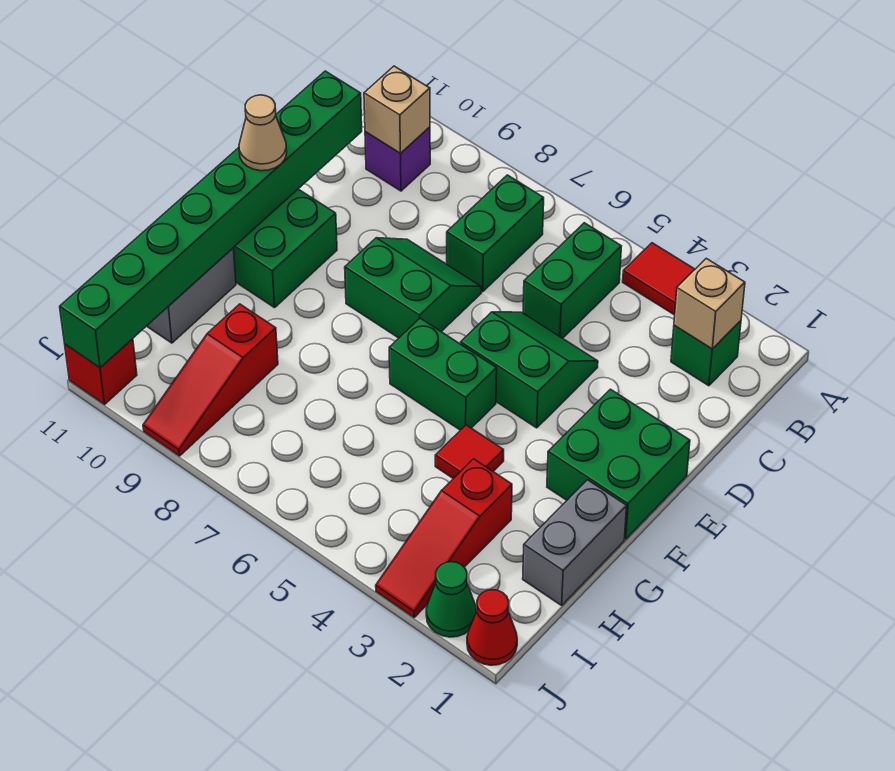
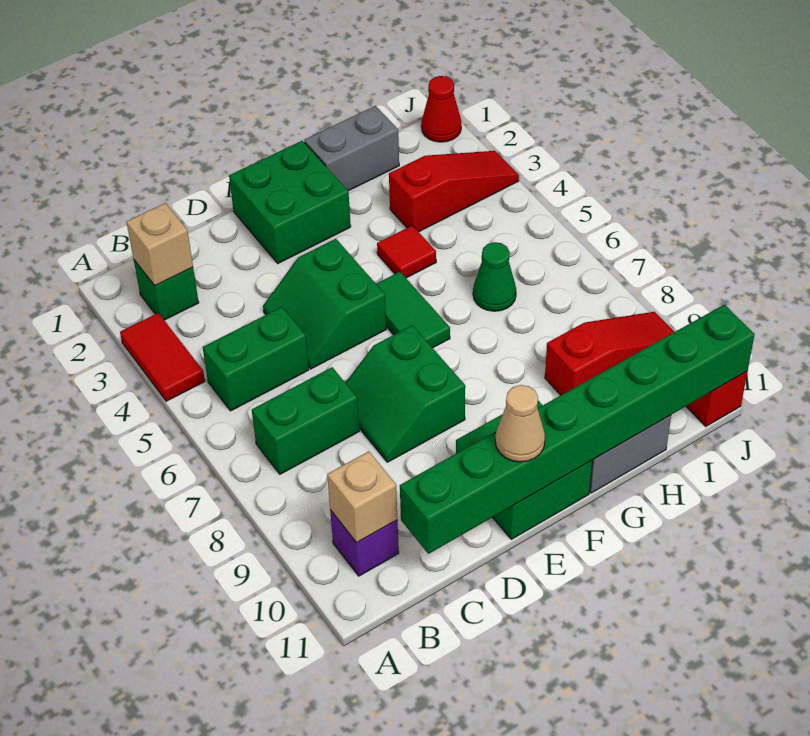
green 1x2 brick [389,318,497,430] -> green 1x2 tile [376,272,450,348]
green 1x1 cone [426,562,476,637] -> green 1x1 cone moved to [473,242,516,311]

